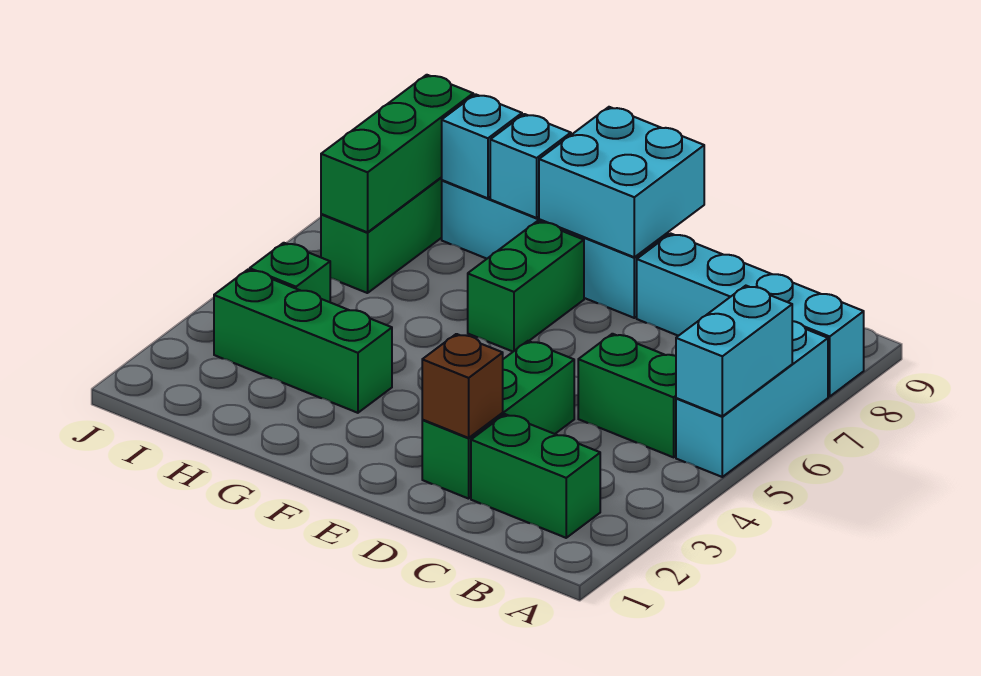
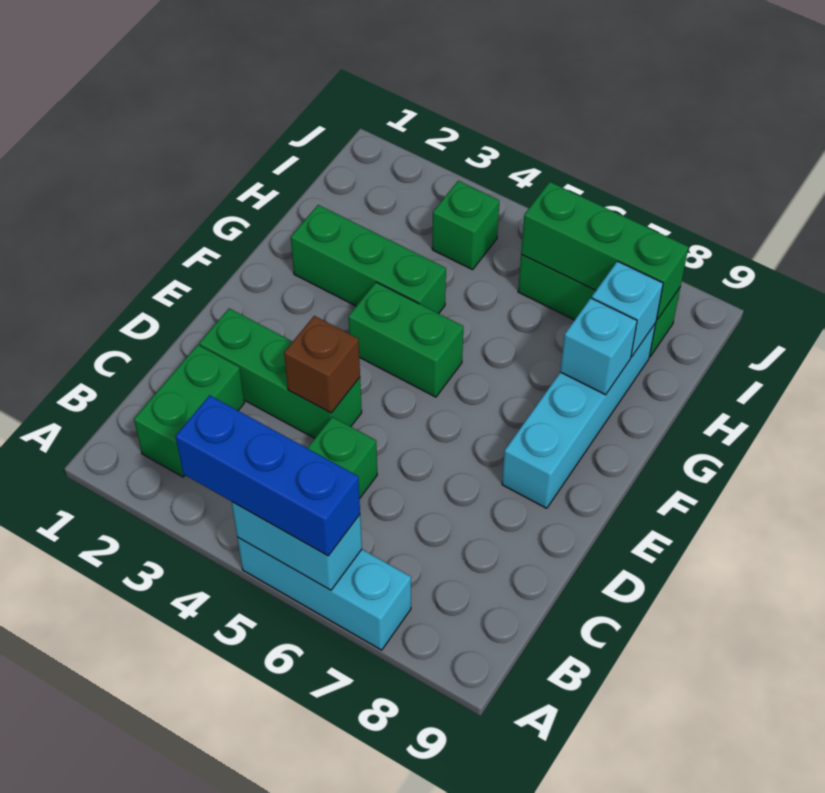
none -> blue 1x3 brick [175,395,360,556]
cyan 1x4 brick [637,234,864,396] -> none
brown 1x1 brick [422,334,503,438] -> brown 1x1 brick moved to [284,316,360,413]
cyan 2x2 brick [539,107,704,257] -> none
green 1x2 brick [468,221,584,352] -> green 1x2 brick moved to [348,282,463,397]
green 1x3 brick [214,270,392,413] -> green 1x3 brick turned to [291,205,446,314]

